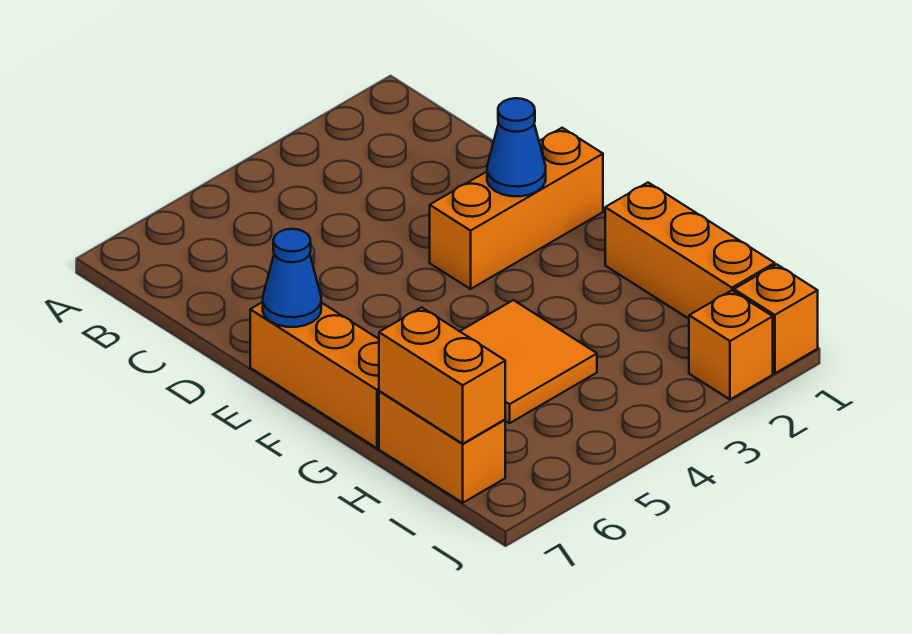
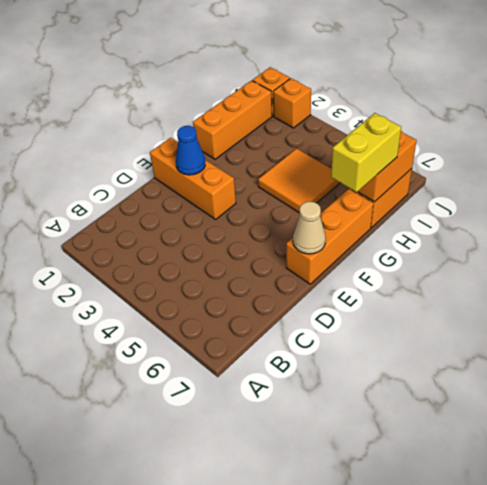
blue 1x1 cone [263,229,321,327] -> tan 1x1 cone [293,202,326,254]
none -> yellow 1x2 brick [331,113,401,192]

